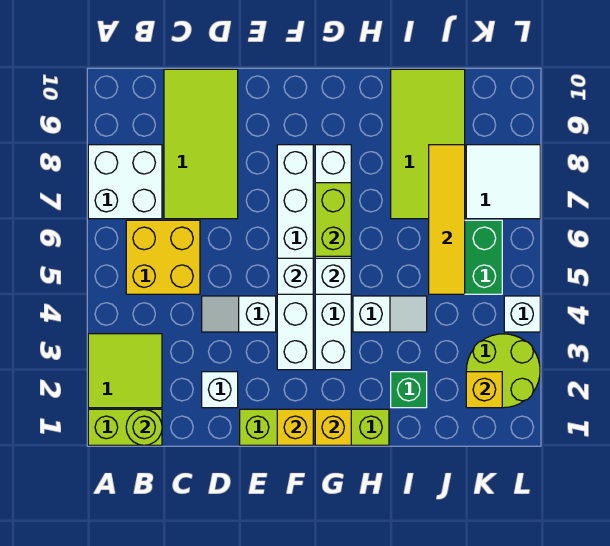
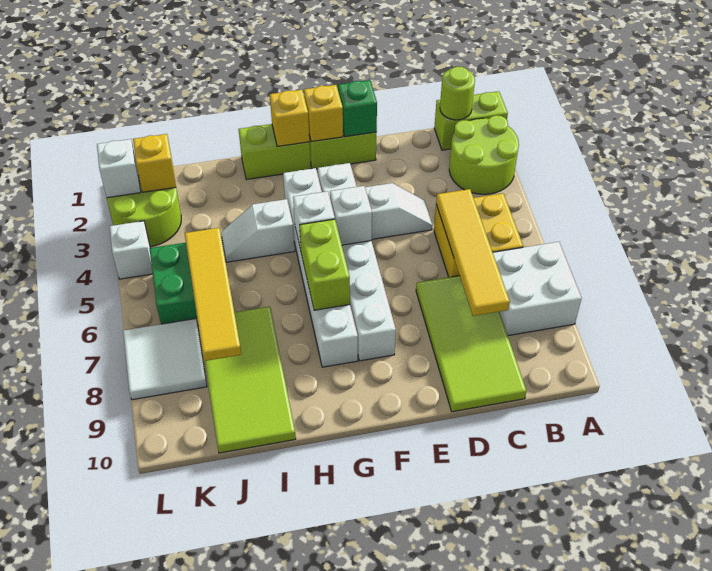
lime 2x2 tile [88,334,162,408] -> lime 2x2 round brick [449,115,519,194]
none -> yellow 1x4 tile [436,189,510,316]
white 1x1 brick [202,372,238,408] -> white 1x1 brick moved to [97,139,140,198]
green 1x1 brick [391,372,427,408] -> green 1x1 brick moved to [338,80,377,137]

